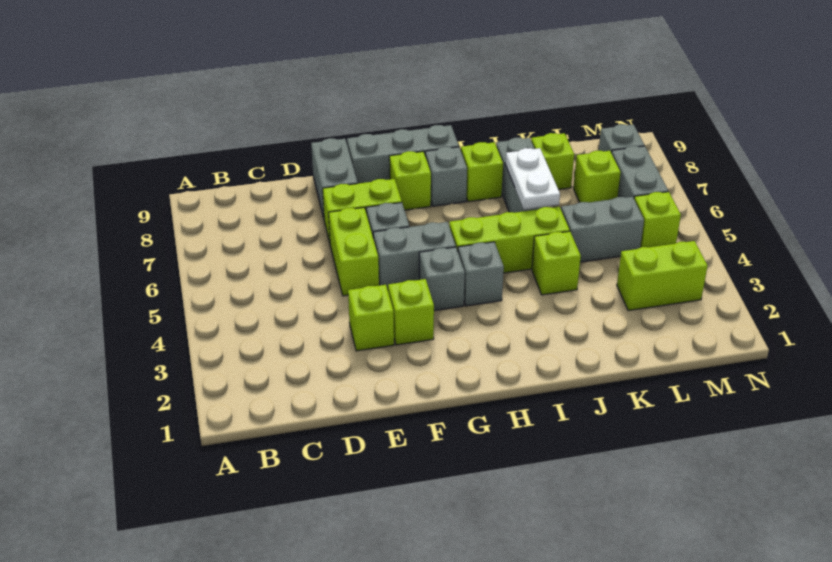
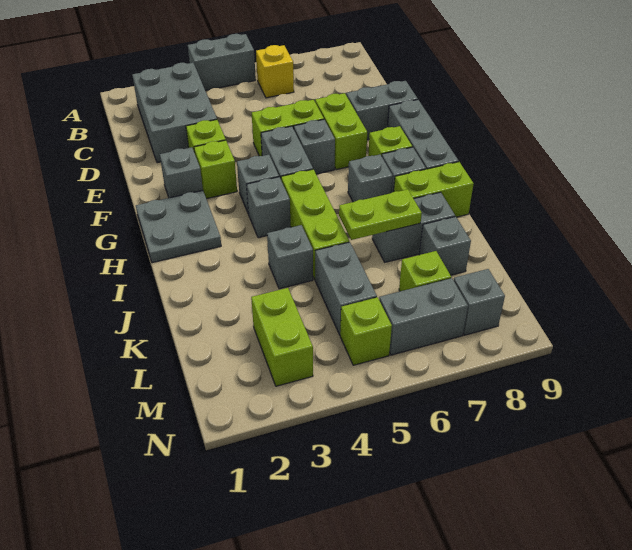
none -> grey 1x2 brick [188,34,256,91]
none -> grey 2x3 brick [132,63,217,163]
none -> yellow 1x1 brick [256,45,294,98]
none -> grey 1x1 brick [160,147,203,198]
none -> grey 2x2 plate [136,191,221,263]
none -> grey 1x1 brick [348,155,393,202]
lime 1x1 brick [461,142,503,202] -> lime 1x2 brick [394,162,474,217]
lime 1x1 brick [532,231,581,295] -> grey 1x1 brick [267,225,313,289]
white 1x2 plate [505,148,560,210] -> lime 1x2 plate [339,189,422,240]
lime 1x1 brick [531,133,574,190] -> grey 1x1 brick [419,217,471,275]

